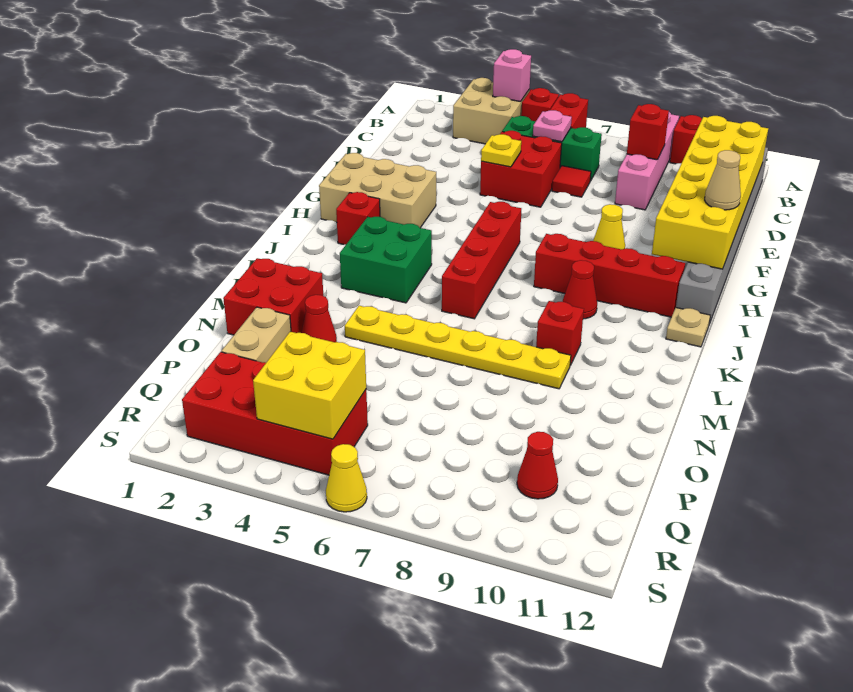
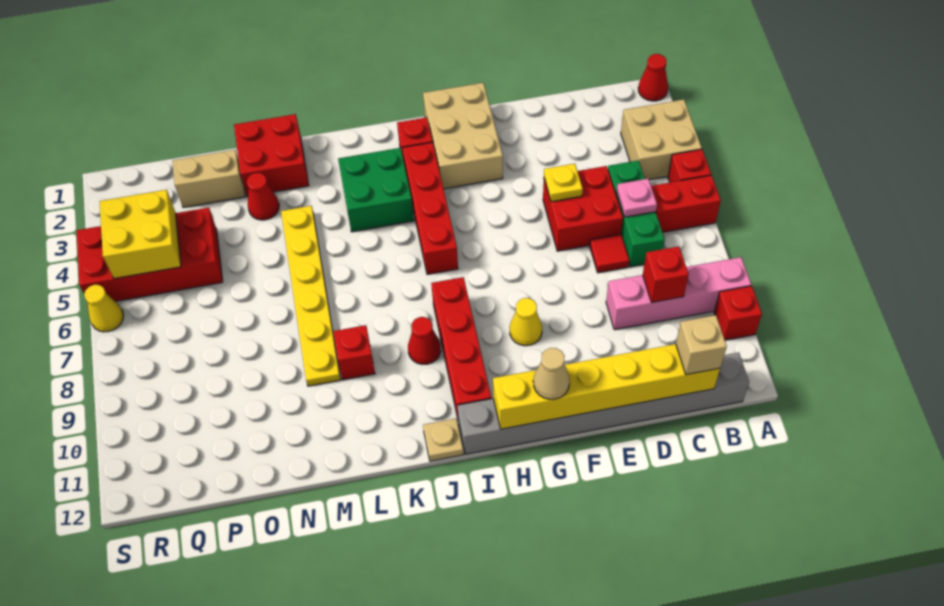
pink 1x1 brick [493,49,531,102] -> none
yellow 2x6 brick [652,116,768,269] -> yellow 1x6 brick [493,344,720,429]
none -> tan 1x1 brick [676,315,727,375]
red 1x4 brick [442,202,521,319] -> red 1x4 brick turned to [402,142,458,275]
red 2x4 brick [182,352,368,475] -> red 2x4 brick turned to [77,208,223,301]
red 1x1 cone [517,432,558,499] -> red 1x1 cone moved to [638,54,668,101]

